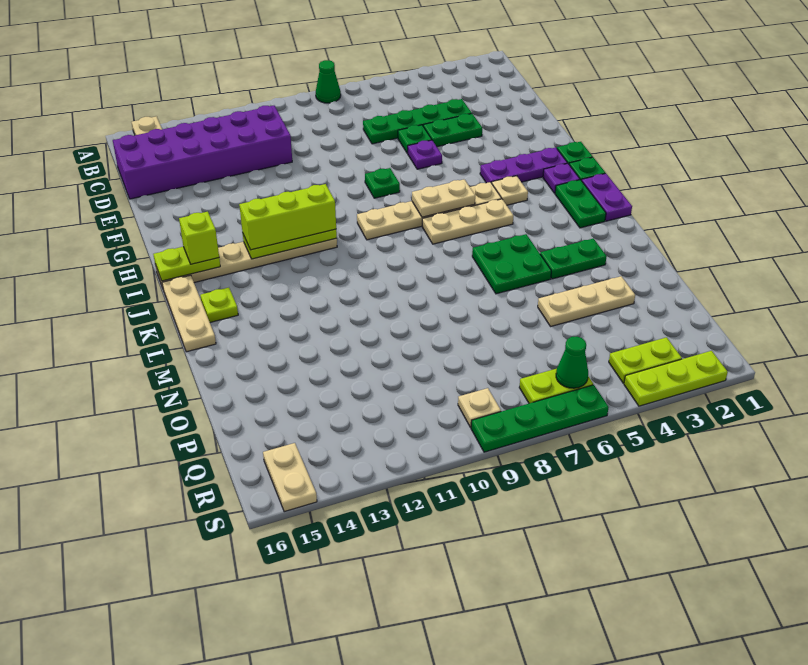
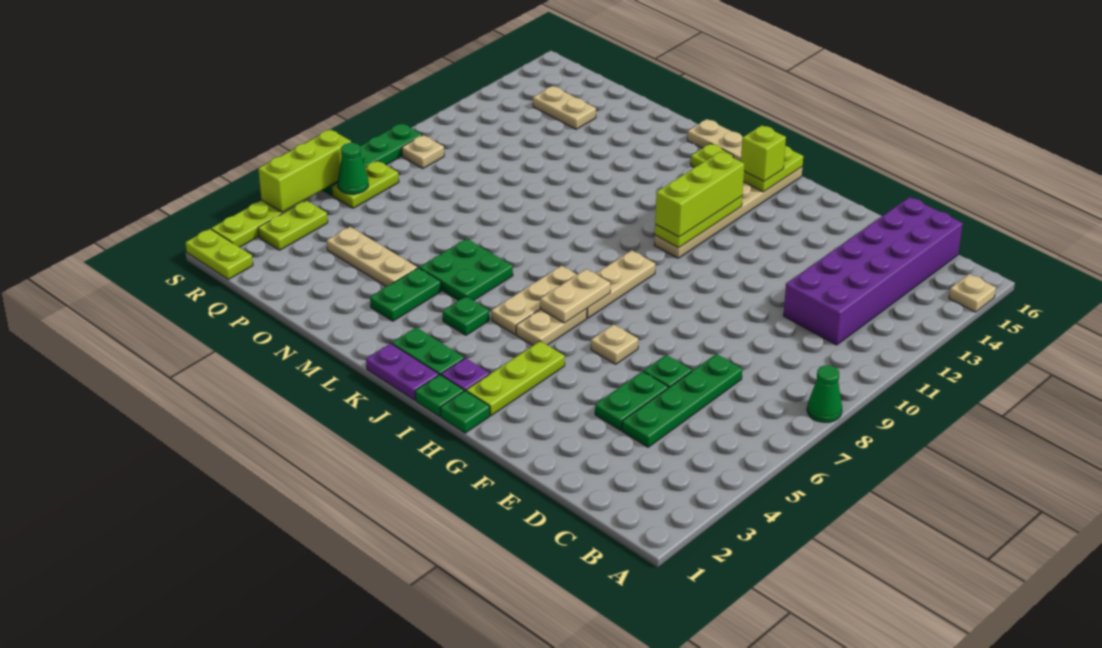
purple 1x1 plate [407,140,442,169] -> none
green 1x1 plate [365,168,400,198] -> green 1x1 plate moved to [443,296,489,335]
purple 1x3 plate [480,147,567,183] -> lime 1x3 plate [466,341,565,416]
tan 1x1 plate [492,176,528,205] -> tan 1x1 plate moved to [591,324,638,364]
tan 1x3 plate [538,276,635,327] -> tan 1x3 plate turned to [327,227,417,286]
none -> lime 1x2 plate [185,229,253,279]
tan 1x2 plate [263,443,317,512] -> tan 1x2 plate moved to [533,86,596,129]
none -> lime 1x3 brick [258,130,351,212]

